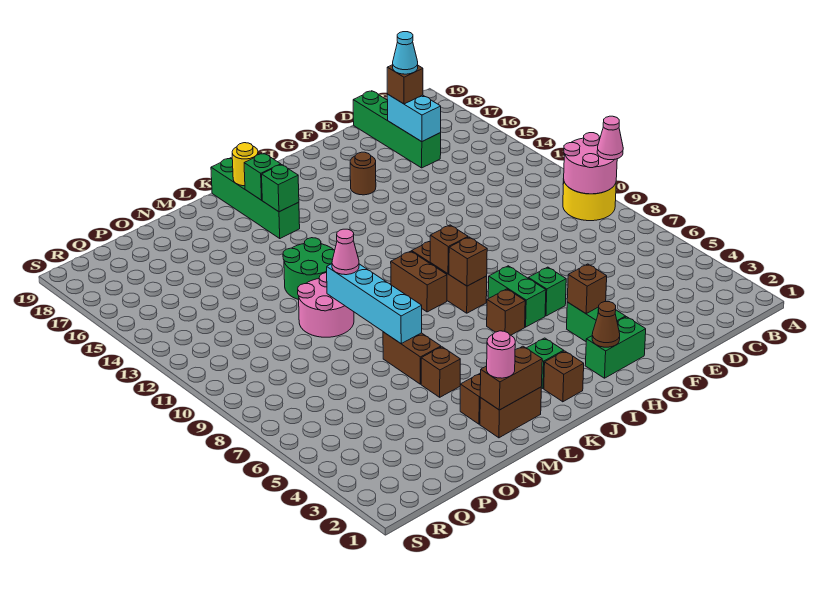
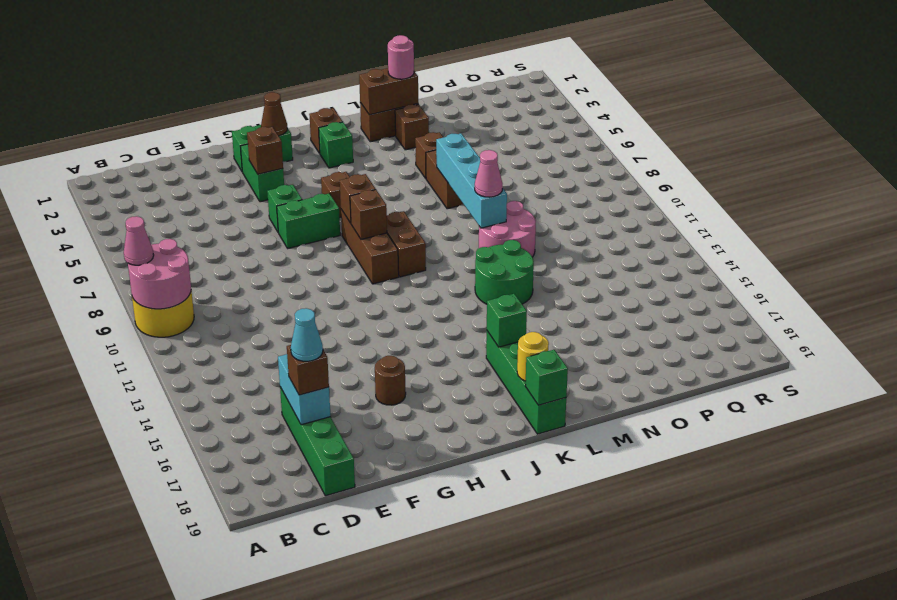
green 1x2 brick [488,266,546,327] -> green 1x2 brick turned to [277,193,340,248]
green 1x1 brick [244,153,281,200] -> green 1x1 brick moved to [525,350,568,405]

